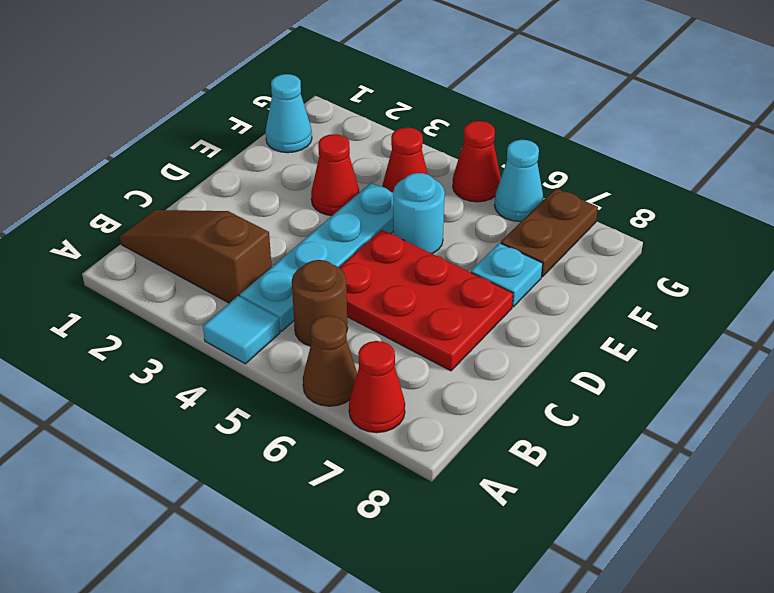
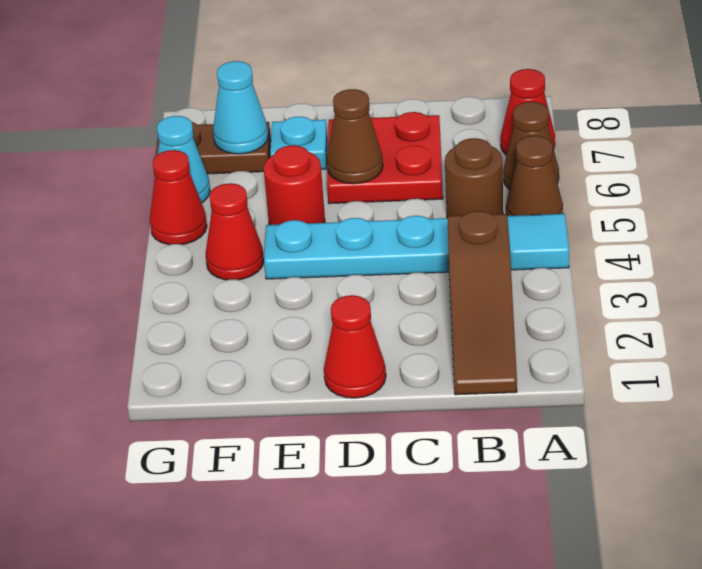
none -> brown 1x1 cone [506,136,563,216]
red 2x3 plate [339,230,513,371] -> red 2x2 plate [327,112,443,204]
none -> brown 1x1 cone [327,89,383,184]
red 1x1 cone [311,134,360,215] -> red 1x1 cone moved to [324,295,386,398]
cyan 1x1 round brick [393,173,445,254] -> red 1x1 round brick [264,145,325,225]
cyan 1x1 cone [266,74,312,153] -> cyan 1x1 cone moved to [213,61,268,154]

